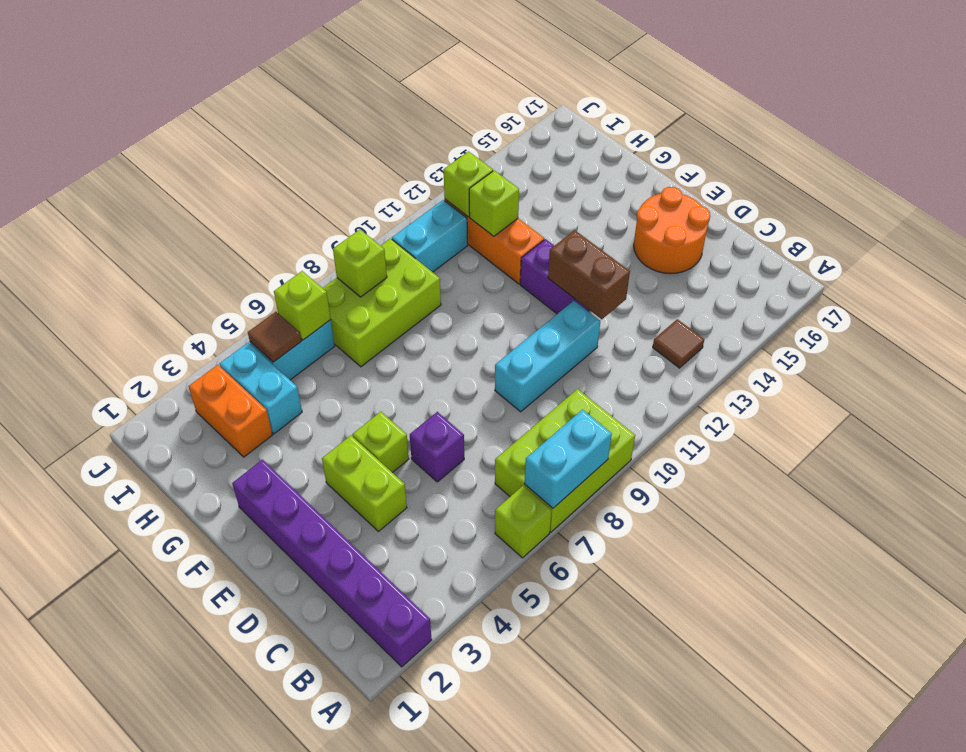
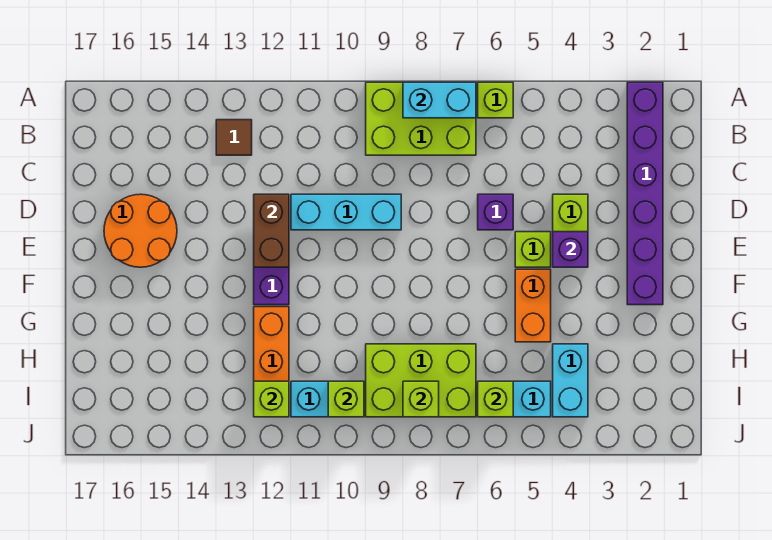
none -> purple 1x1 brick [553,232,588,267]
orange 1x2 brick [189,365,272,457] -> orange 1x2 brick moved to [515,269,551,342]
lime 1x1 brick [469,171,519,236] -> lime 1x1 brick moved to [328,381,364,417]
brown 1x1 tile [248,312,301,362] -> none

